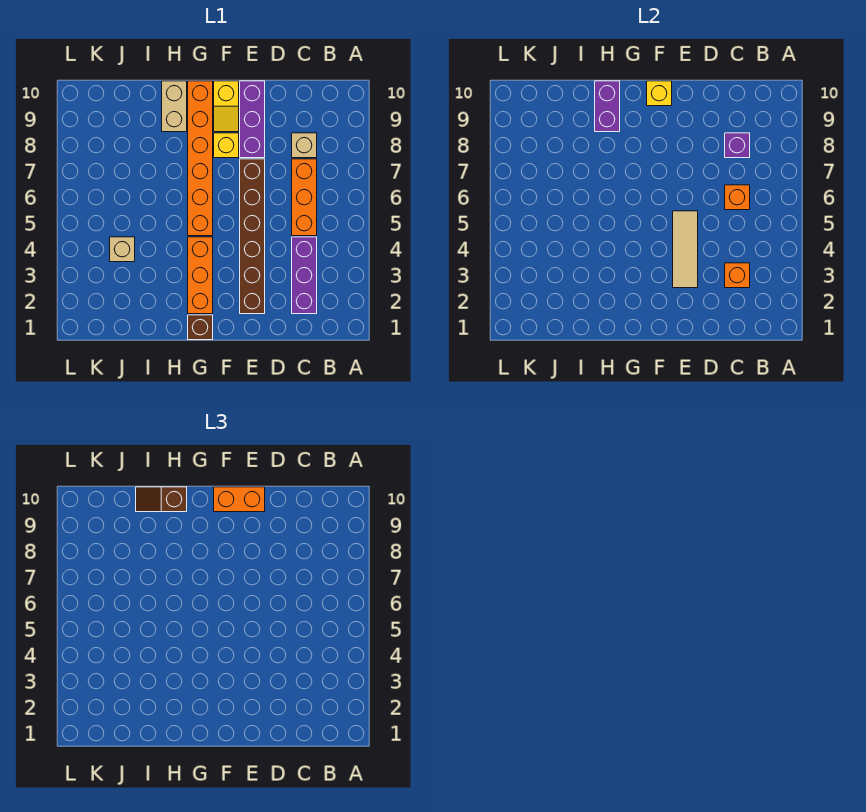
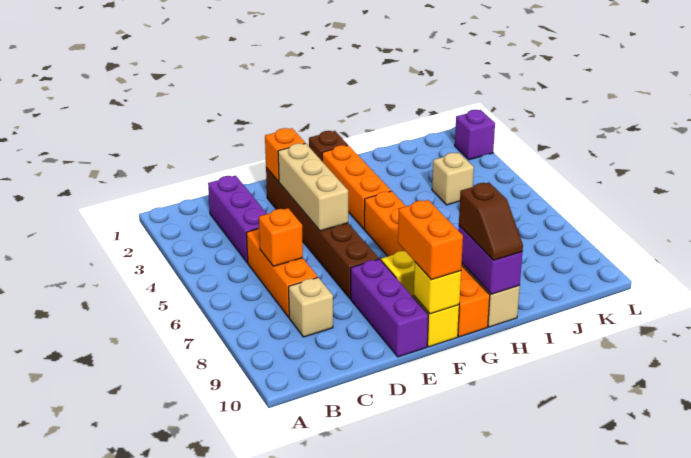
orange 1x1 brick [725,263,750,288] -> orange 1x1 brick moved to [265,128,305,182]
purple 1x1 brick [725,133,750,158] -> purple 1x1 brick moved to [455,110,495,160]
tan 1x3 tile [673,211,698,288] -> tan 1x3 brick [278,143,348,231]
orange 1x2 brick [214,487,265,512] -> orange 1x2 brick turned to [398,200,463,280]
brown 1x2 slope [136,487,187,512] -> brown 1x2 slope turned to [459,183,523,260]

